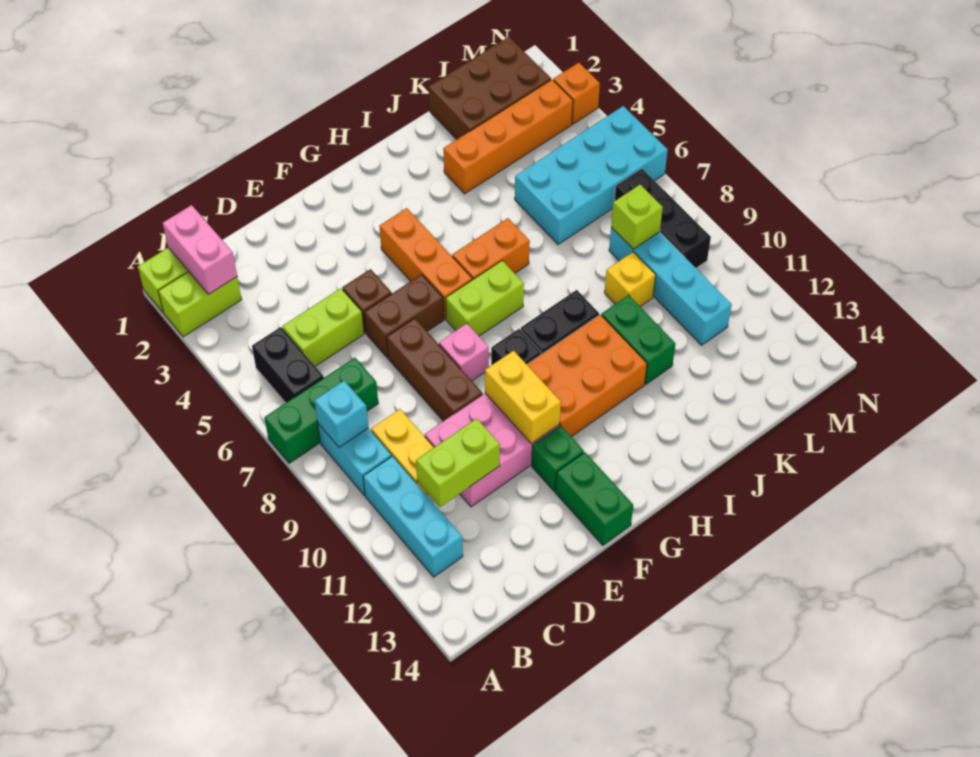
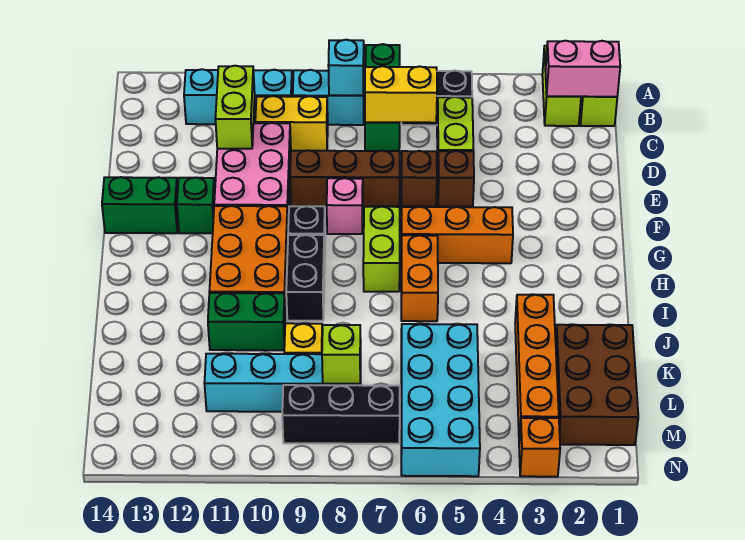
brown 1x2 brick [364,274,444,358] -> brown 1x1 brick [401,151,437,207]
yellow 1x2 brick [485,351,561,444] -> yellow 1x2 brick moved to [365,66,437,123]

